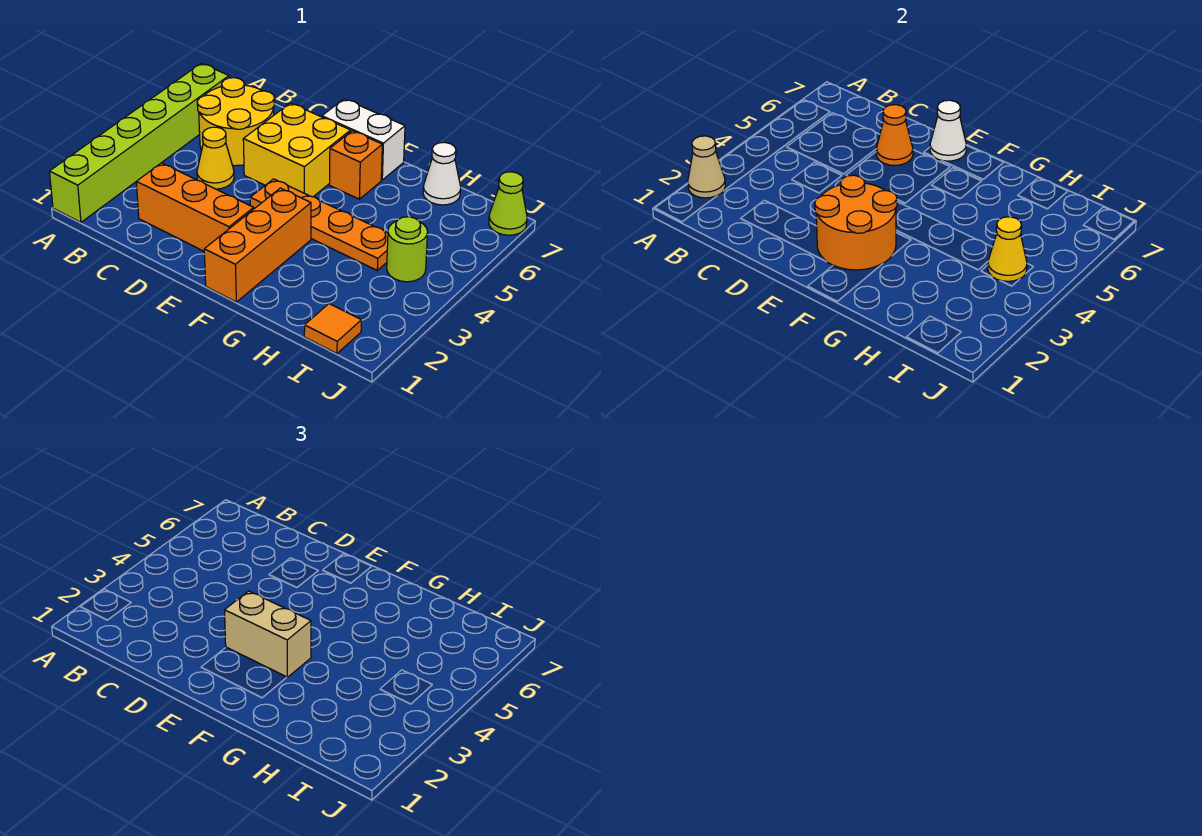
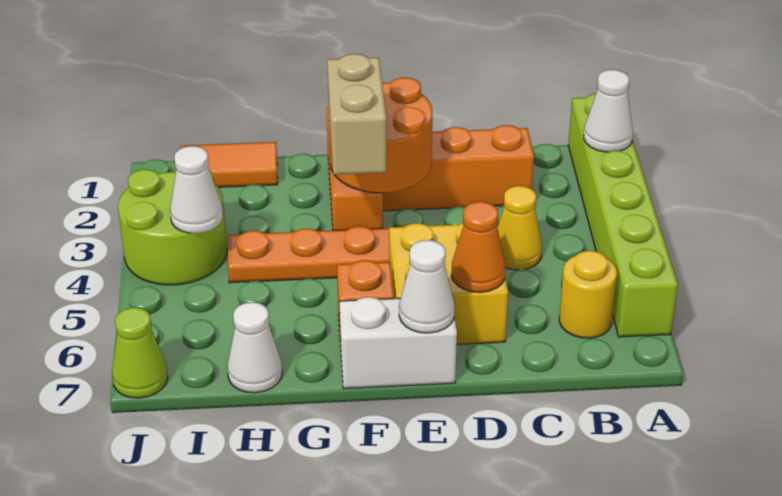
tan 1x1 cone [688,136,725,198] -> white 1x1 cone [584,70,633,152]
yellow 2x2 round brick [197,78,274,166] -> yellow 1x1 round brick [559,251,617,338]
tan 1x2 brick [225,591,311,677] -> tan 1x2 brick turned to [327,54,386,175]
orange 1x1 tile [304,304,361,354] -> orange 1x2 tile [180,142,278,187]
lime 1x1 round brick [387,217,428,282] -> lime 2x2 round brick [118,170,227,285]
yellow 1x1 cone [988,217,1027,281] -> white 1x1 cone [170,146,223,233]

